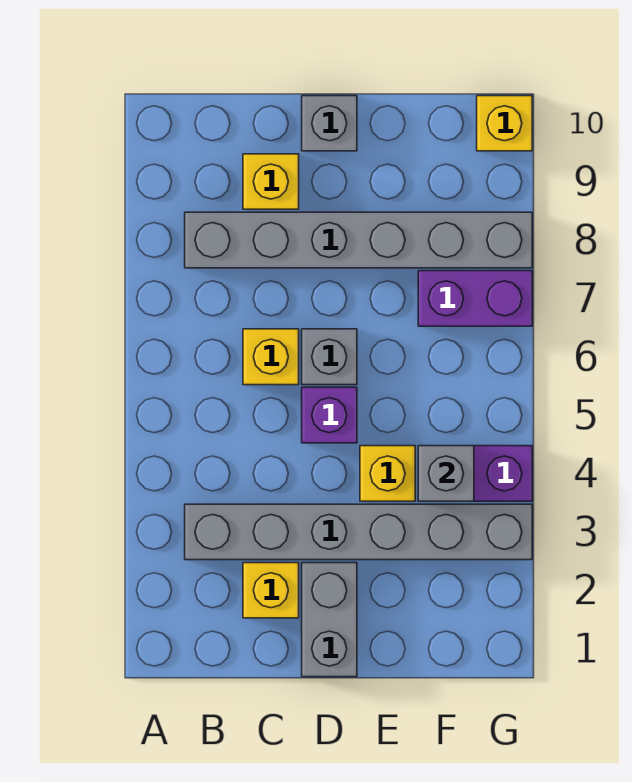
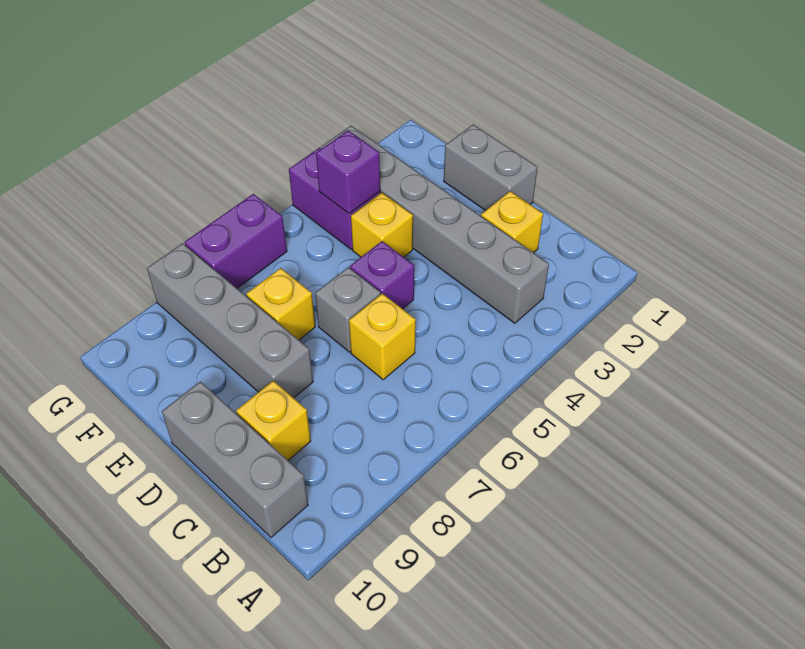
grey 1x6 brick [185,212,532,268] -> grey 1x4 brick [147,243,313,398]
grey 1x2 brick [302,563,357,677] -> grey 1x2 brick turned to [444,125,538,211]
grey 1x1 brick [302,96,357,151] -> grey 1x3 brick [162,381,308,537]
grey 1x1 brick [418,446,474,501] -> purple 1x1 brick [316,130,380,213]
purple 1x2 brick [418,271,532,326] -> purple 1x2 brick turned to [184,194,287,288]
yellow 1x1 brick [477,96,532,151] -> yellow 1x1 brick moved to [246,268,315,340]

